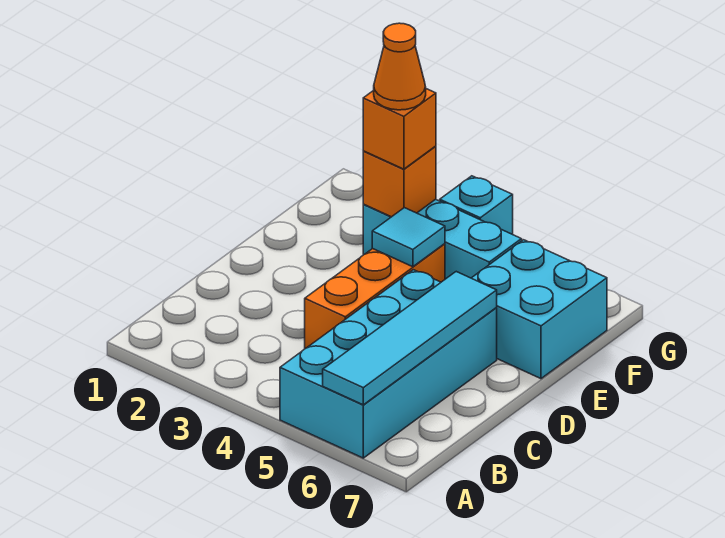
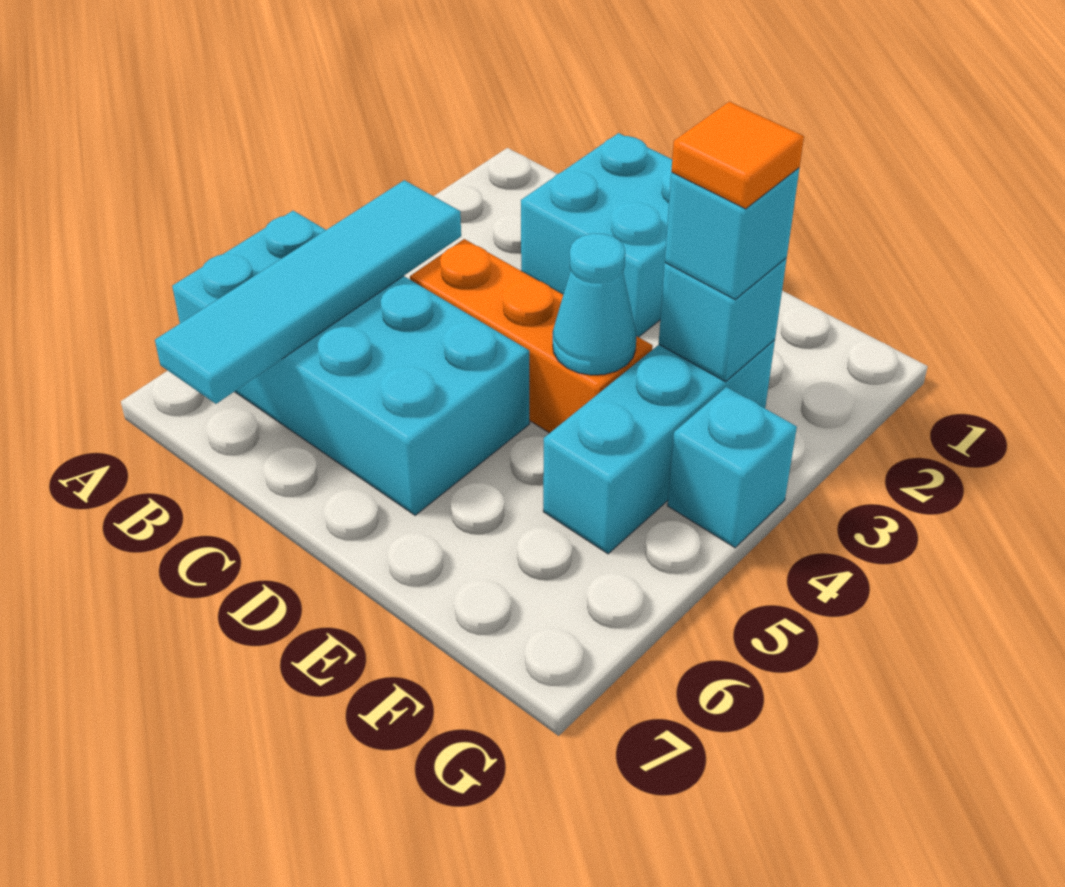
cyan 1x4 tile [323,272,497,405] -> cyan 1x4 tile turned to [155,180,461,404]
cyan 1x1 tile [372,208,445,267] -> cyan 1x1 cone [553,233,637,375]
cyan 2x2 brick [472,240,607,379] -> cyan 2x2 brick moved to [521,133,672,337]
orange 1x1 brick [363,146,436,217] -> cyan 1x1 brick [659,258,787,382]
orange 1x1 brick [363,89,436,169] -> cyan 1x1 brick [665,168,799,299]
orange 1x1 cone [374,23,426,110] -> orange 1x1 tile [671,101,804,209]

